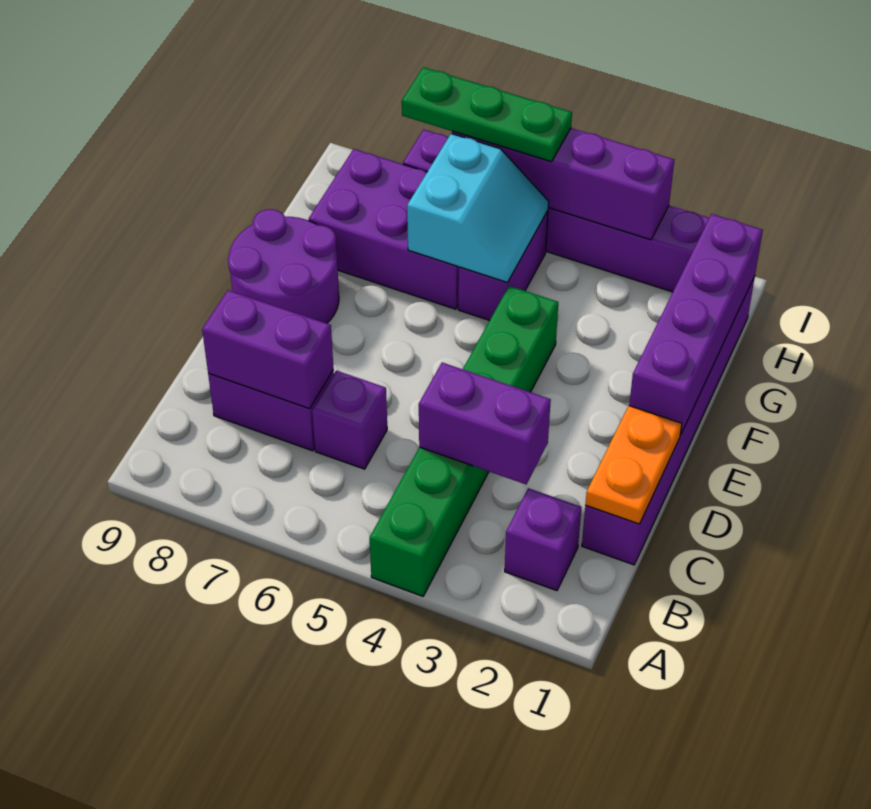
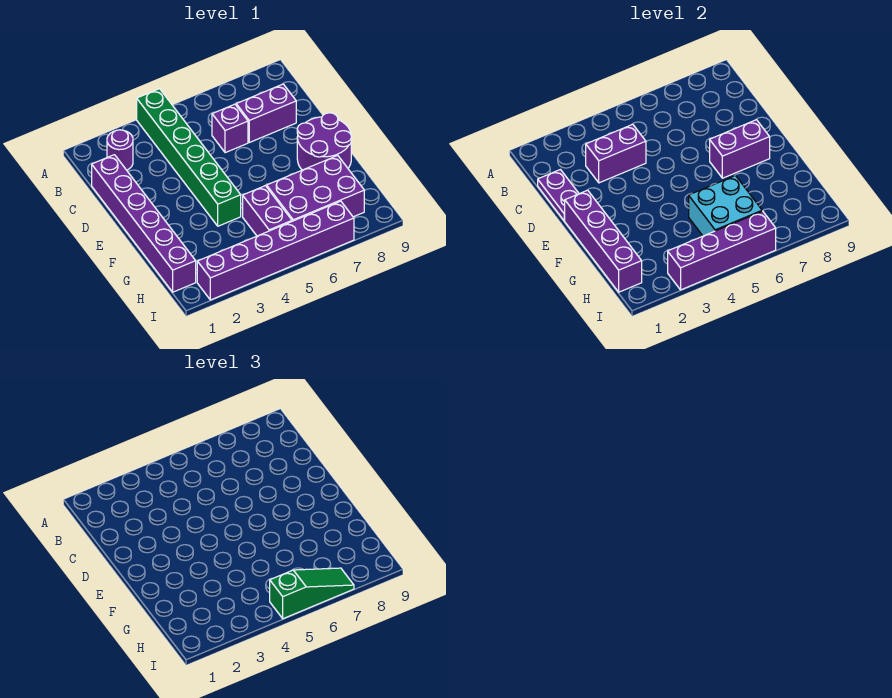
purple 1x1 brick [505,488,581,591] -> purple 1x1 round brick [107,130,133,170]
orange 1x2 plate [585,406,682,524] -> purple 1x2 plate [538,170,579,221]
purple 1x2 brick [202,290,334,409] -> purple 1x2 brick moved to [710,120,770,178]
cyan 2x2 slope [407,133,549,283] -> cyan 2x2 brick [689,175,762,236]
green 1x3 plate [402,67,572,162] -> green 1x3 slope [270,568,354,619]

